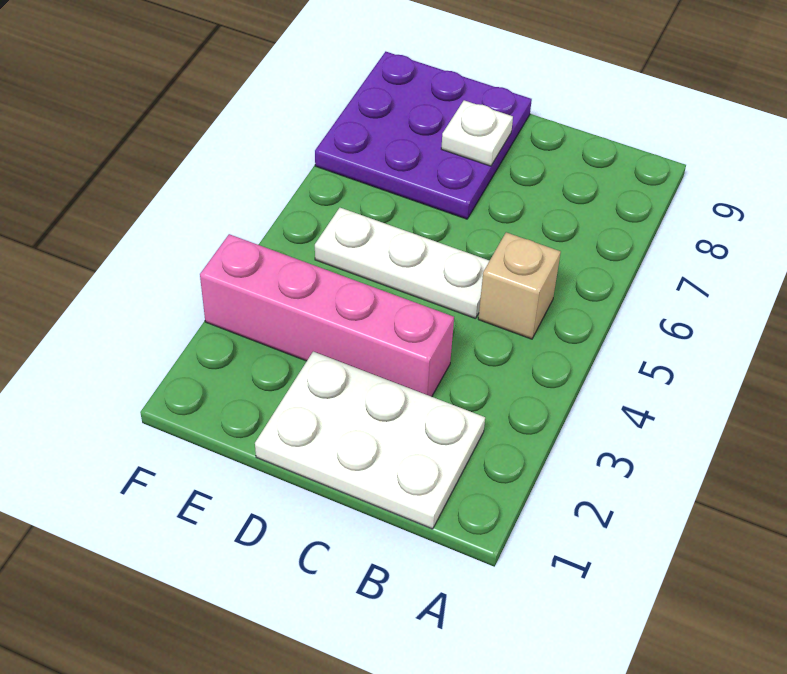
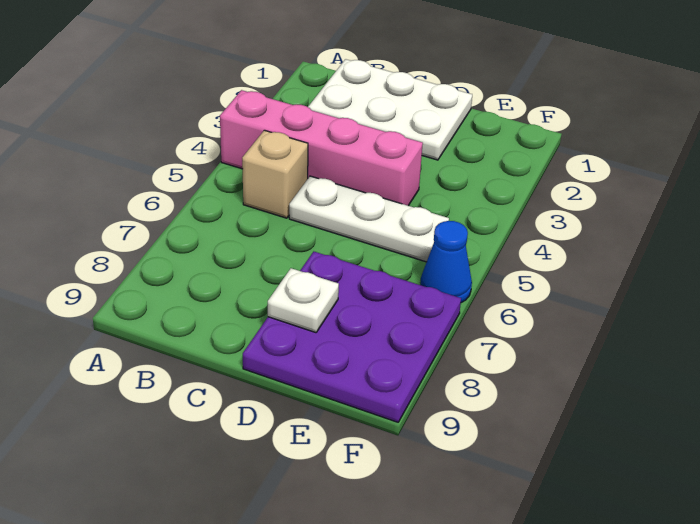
pink 1x4 brick [200,234,454,397] -> pink 1x4 brick moved to [220,90,423,206]
none -> blue 1x1 cone [420,221,472,303]

